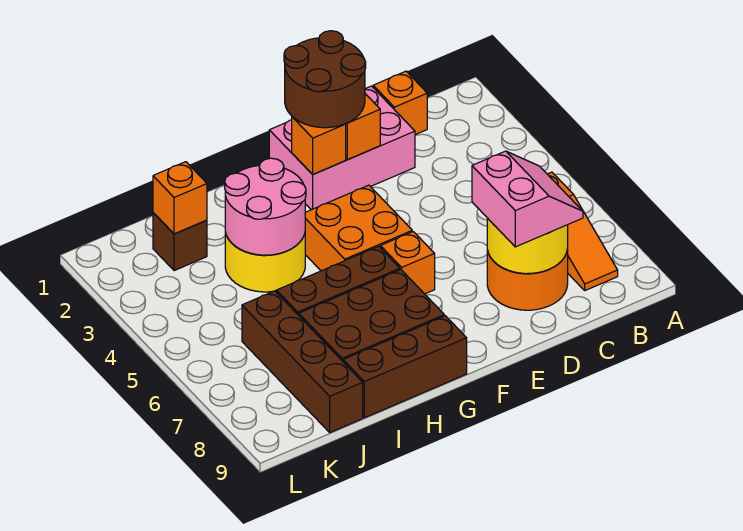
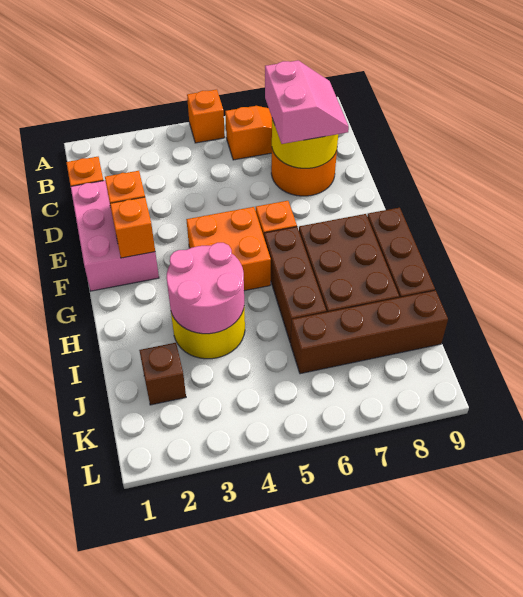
pink 2x2 slope [472,151,583,247] -> pink 2x2 slope turned to [265,60,349,144]
brown 2x2 round brick [284,31,366,128] -> none
orange 1x1 brick [153,162,207,234] -> orange 1x1 brick moved to [187,90,225,143]

